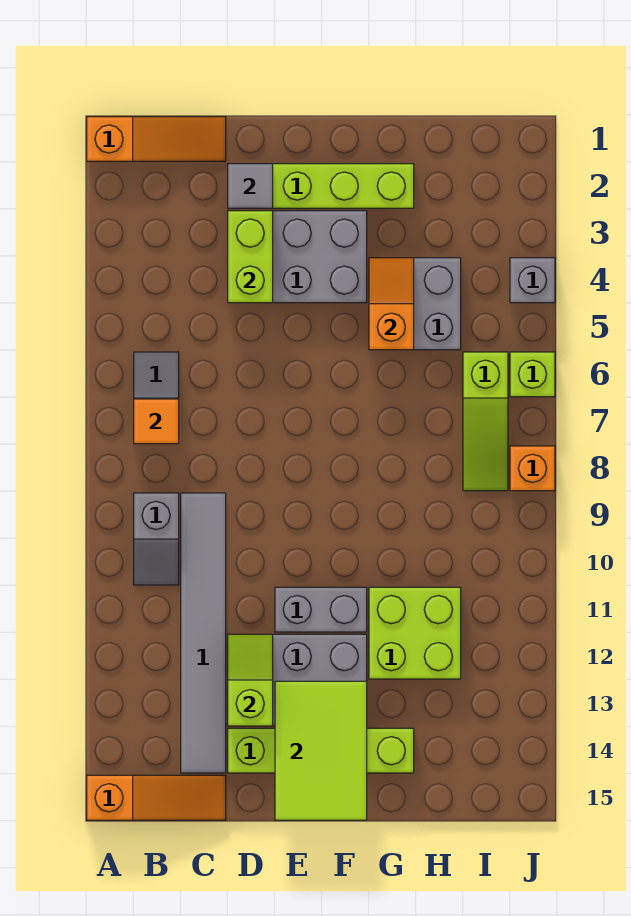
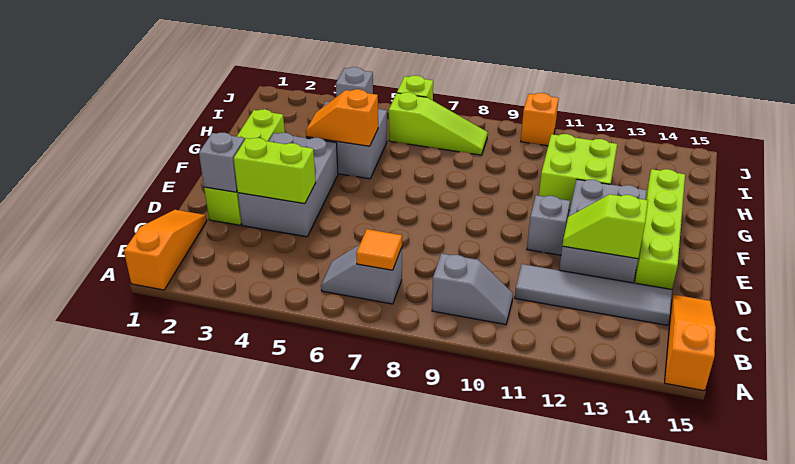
grey 1x6 tile [181,493,226,773] -> grey 1x4 tile [515,264,672,325]
grey 1x1 tile [228,164,273,208] -> grey 1x1 brick [199,133,245,192]
grey 1x2 brick [275,587,367,632] -> grey 1x1 brick [527,195,570,255]
lime 2x3 tile [275,681,367,820] -> none
orange 1x1 brick [510,446,555,491] -> orange 1x1 brick moved to [521,93,559,146]

